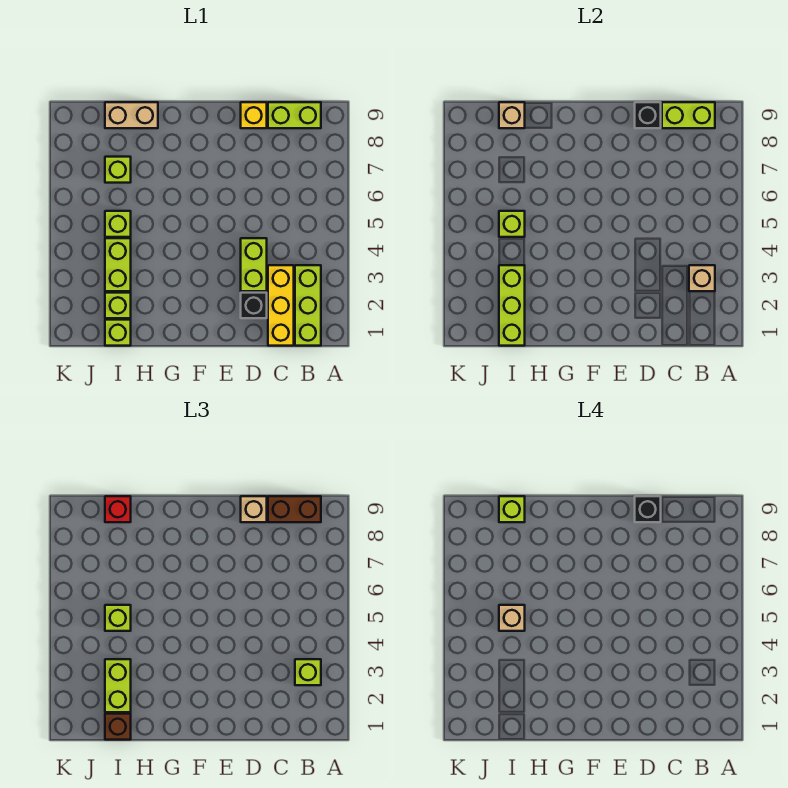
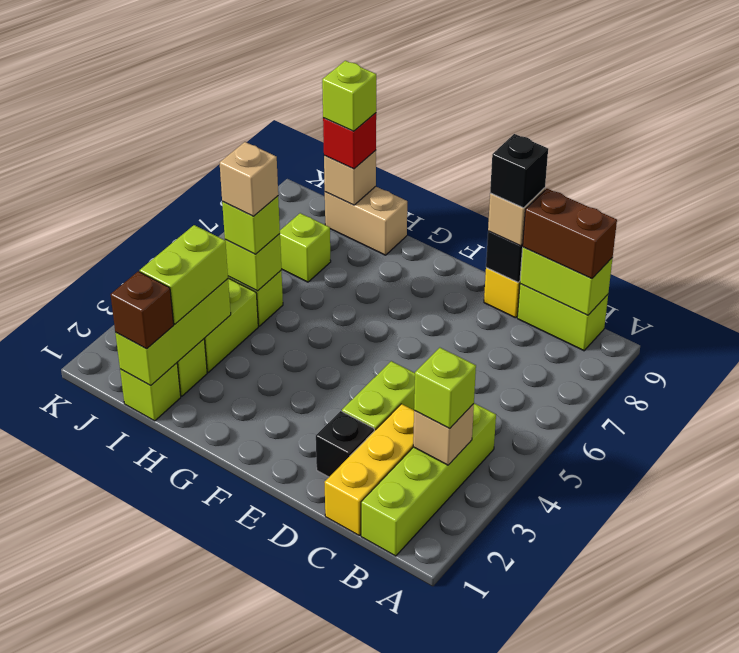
lime 1x3 brick [295,265,321,346] -> lime 1x4 brick [361,404,496,556]

